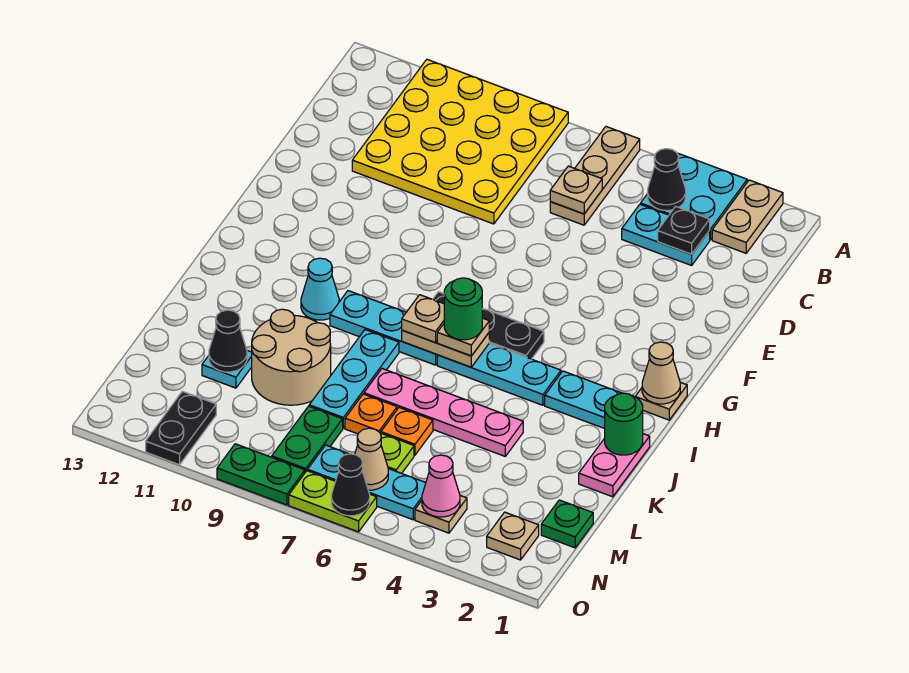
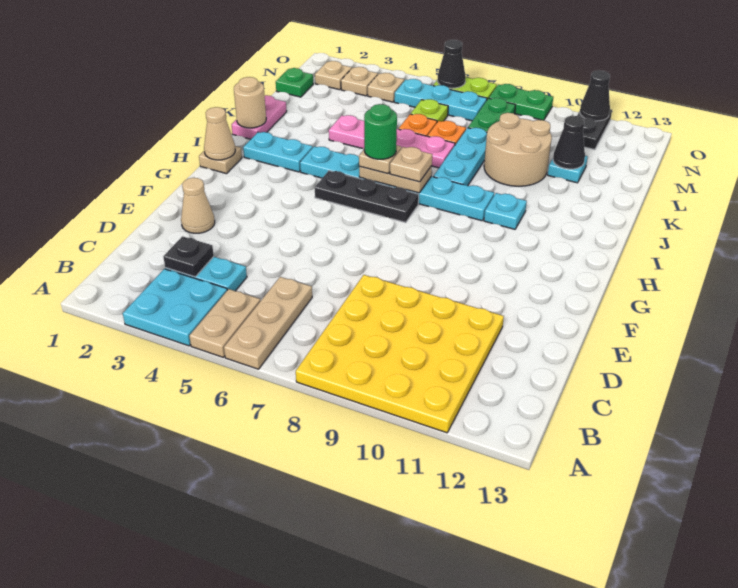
tan 1x2 plate [712,180,783,253] -> tan 1x2 plate moved to [189,289,260,357]
black 1x1 cone [648,149,686,210] -> black 1x1 cone moved to [580,70,610,121]
tan 1x1 plate [550,166,602,214] -> tan 1x1 plate moved to [341,67,378,96]
cyan 1x1 cone [301,258,339,320] -> cyan 1x1 plate [484,193,527,229]
green 1x1 round brick [605,393,643,455] -> tan 1x1 round brick [234,77,266,128]
pink 1x1 cone [422,455,460,517] -> none
tan 1x1 cone [355,428,388,490] -> tan 1x1 cone moved to [181,178,215,233]

